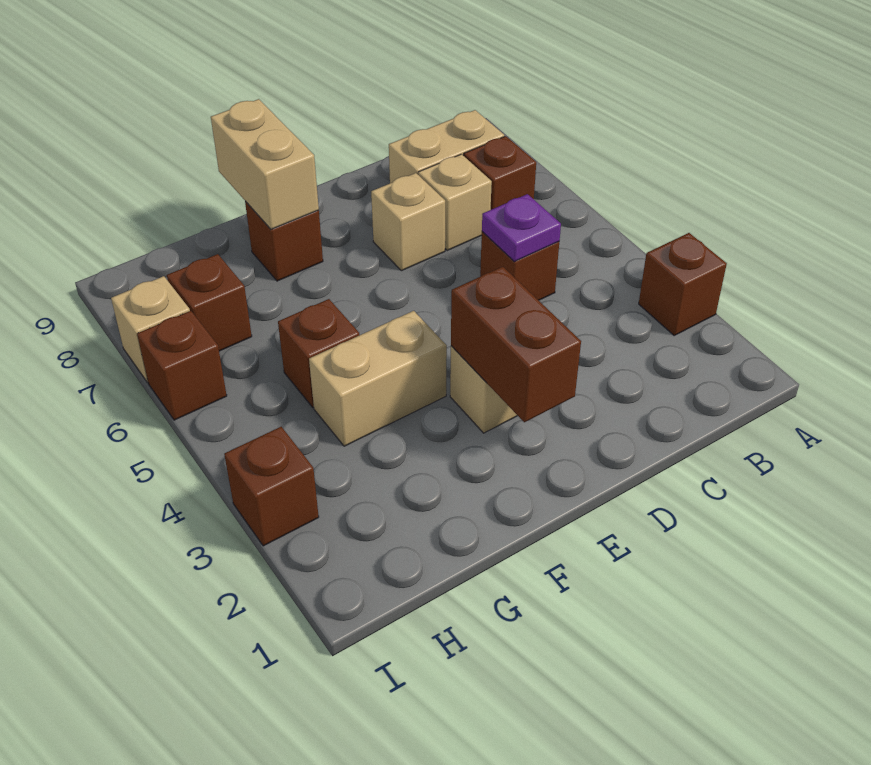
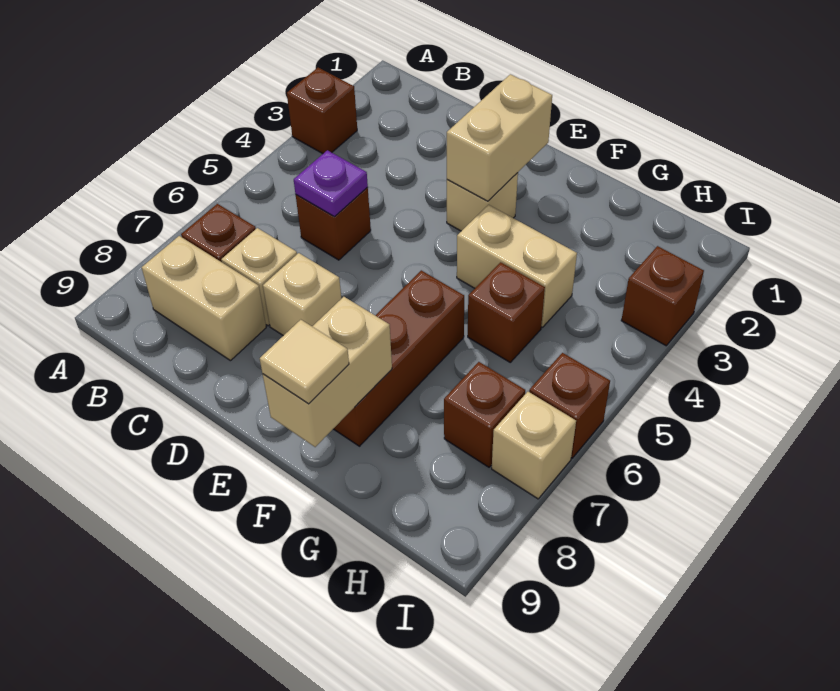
brown 1x2 brick [451,267,581,422] -> tan 1x2 brick [447,74,552,201]
brown 1x1 brick [245,201,323,281] -> brown 1x3 brick [334,270,464,446]
none -> tan 1x1 tile [260,320,349,404]

